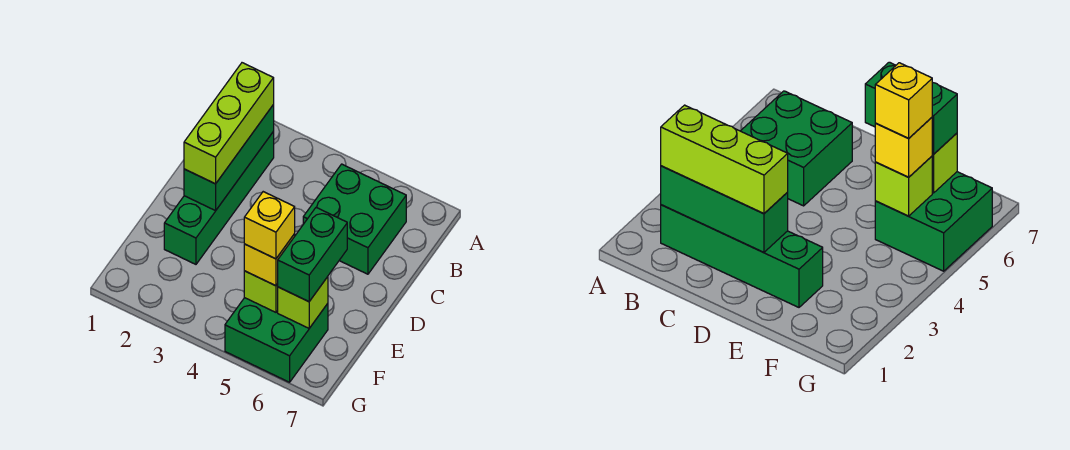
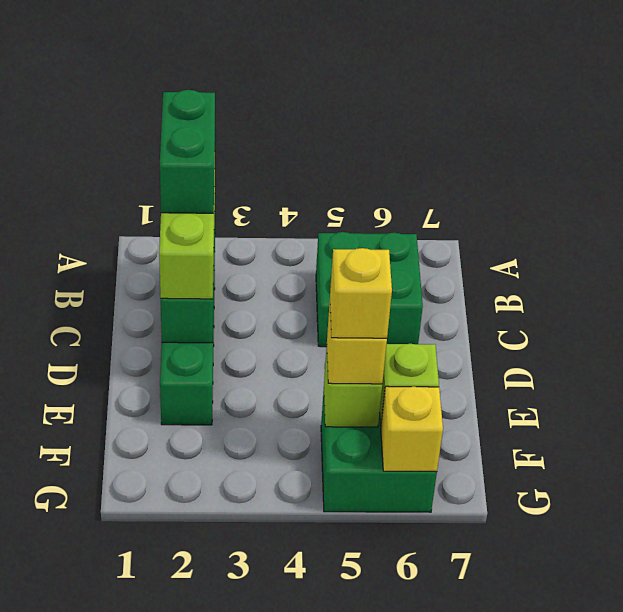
green 1x2 brick [278,207,347,302] -> green 1x2 brick moved to [160,90,215,213]
none -> yellow 1x1 brick [381,386,443,472]

